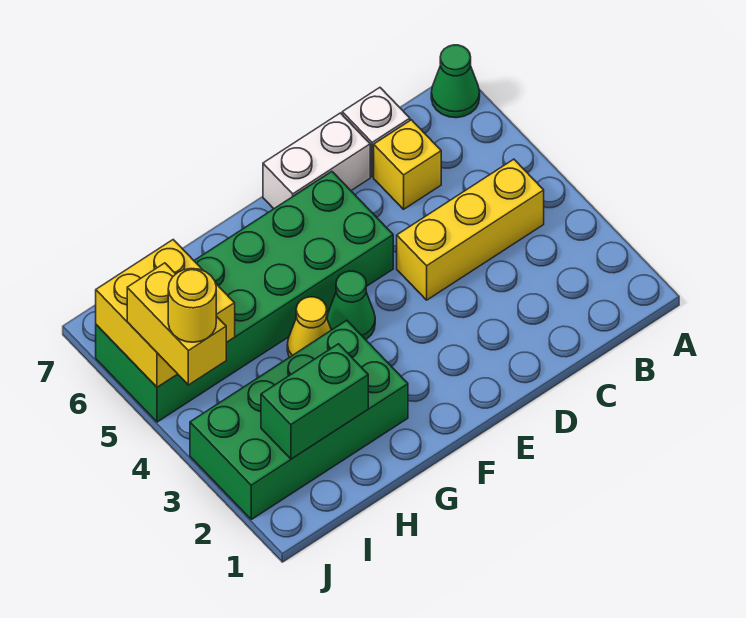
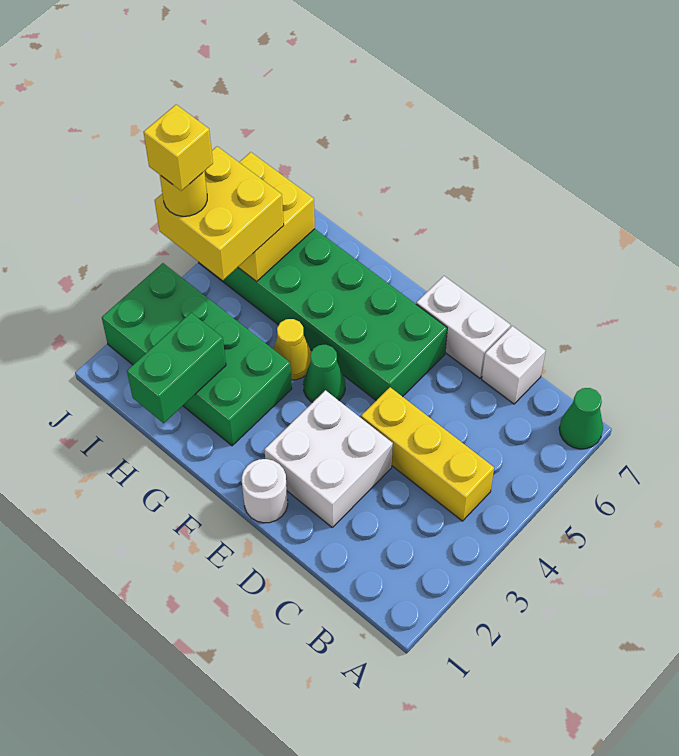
yellow 1x1 brick [374,120,441,209] -> yellow 1x1 brick moved to [144,105,213,191]
none -> white 2x2 brick [264,390,393,527]
none -> white 1x1 round brick [242,459,288,523]
green 1x2 brick [261,344,368,459] -> green 1x2 brick turned to [127,313,226,423]
yellow 1x2 brick [127,263,227,385] -> yellow 2x2 brick [155,146,284,280]

